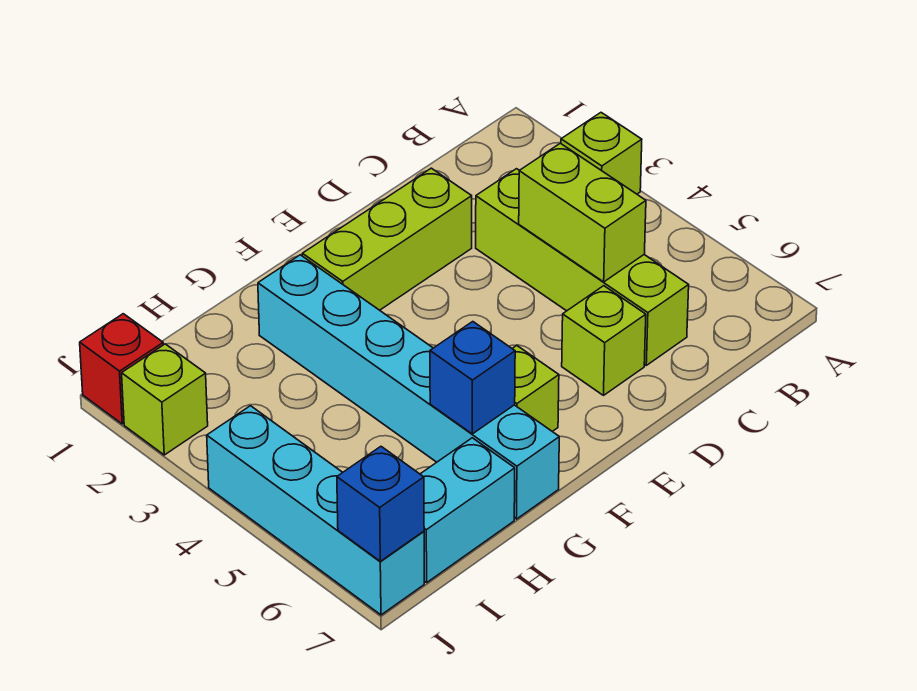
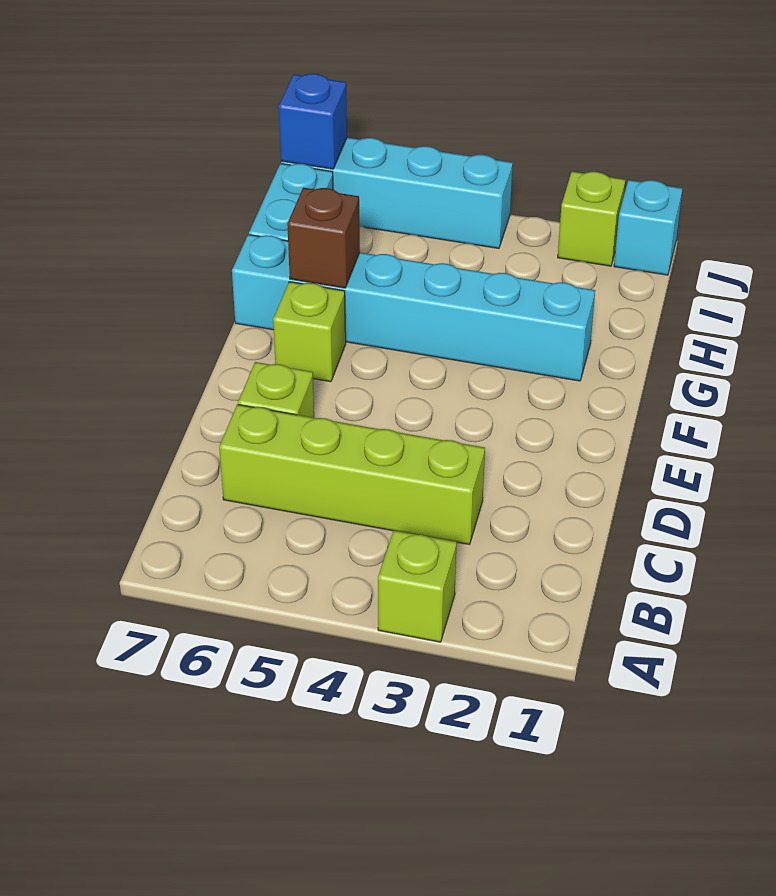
lime 1x2 brick [519,143,646,282] -> none
lime 1x3 brick [302,168,472,310] -> none
blue 1x1 brick [430,322,515,434] -> brown 1x1 brick [287,188,360,288]
red 1x1 brick [80,314,163,424] -> cyan 1x1 brick [614,180,683,275]

